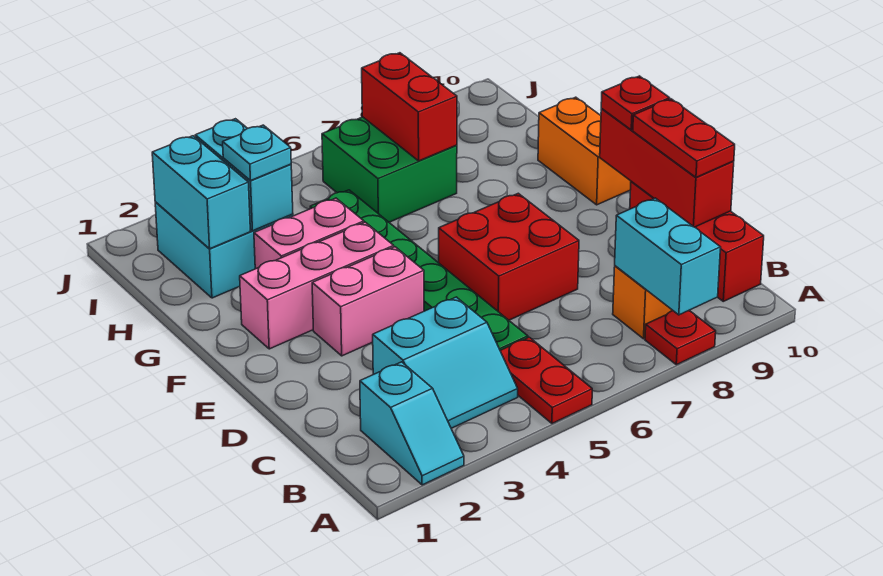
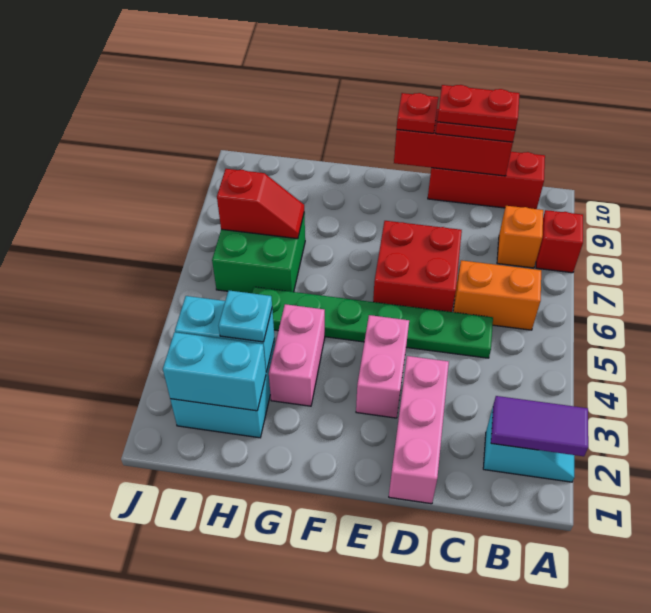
none -> purple 1x2 tile [491,396,588,456]
red 1x2 plate [500,337,592,423] -> red 1x2 plate moved to [437,85,519,130]
red 1x1 plate [645,311,716,365] -> red 1x1 brick [536,210,583,273]
cyan 1x2 brick [615,198,721,315] -> none
cyan 2x2 slope [373,297,518,428] -> none
pink 1x3 brick [240,222,394,349] -> pink 1x3 brick moved to [389,356,449,504]
orange 1x2 brick [538,97,631,205] -> orange 1x2 brick moved to [453,260,541,330]
red 1x2 brick [362,53,457,161] -> red 1x2 slope [217,169,304,239]

